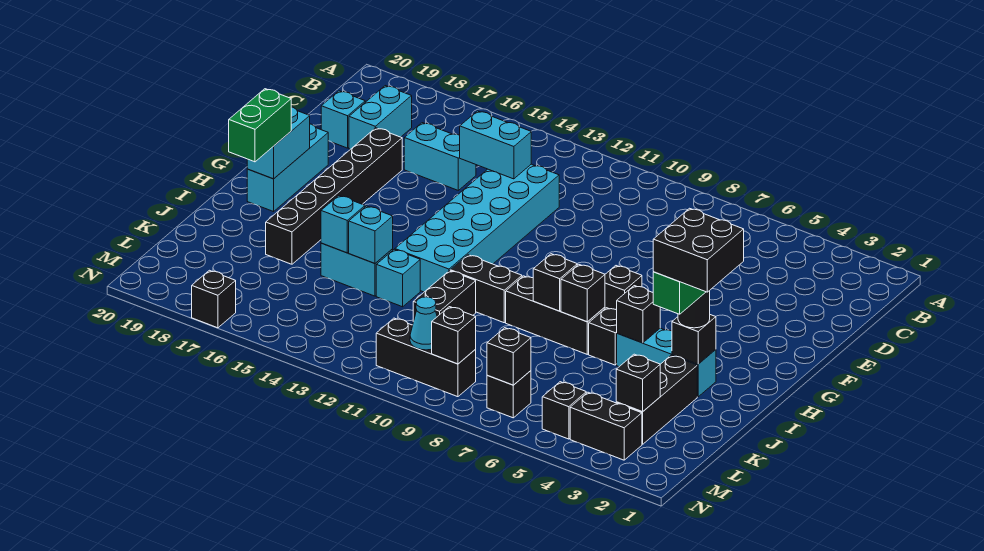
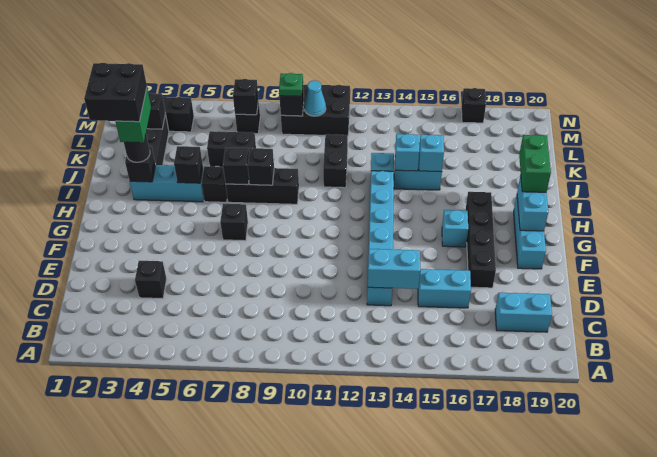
cyan 1x2 brick [349,86,412,149] -> cyan 1x2 brick turned to [495,293,552,332]
cyan 2x6 brick [395,164,559,292] -> cyan 1x6 brick [367,171,394,306]
cyan 1x1 brick [321,91,365,148] -> cyan 1x1 brick moved to [442,210,468,247]
black 1x6 brick [266,128,402,264] -> black 1x4 brick [466,192,496,288]
black 1x2 brick [450,255,522,323] -> black 1x2 brick moved to [207,131,256,167]
black 1x1 brick [542,382,586,439] -> black 1x1 brick moved to [135,261,166,299]
black 1x3 brick [376,318,476,397] -> black 2x3 brick [281,85,350,135]
none -> green 1x1 plate [279,73,303,96]

